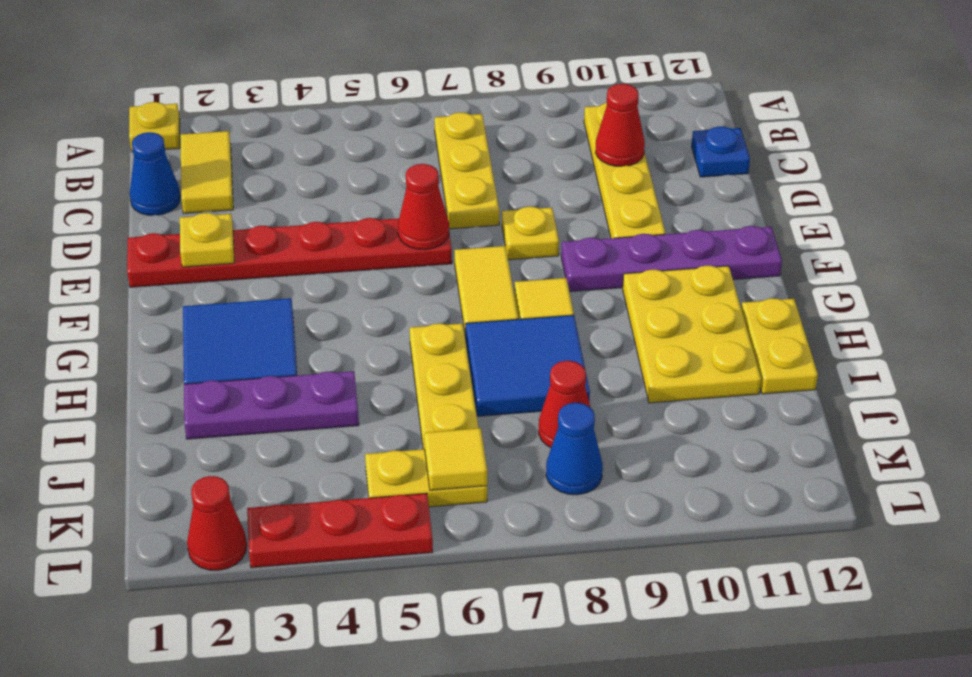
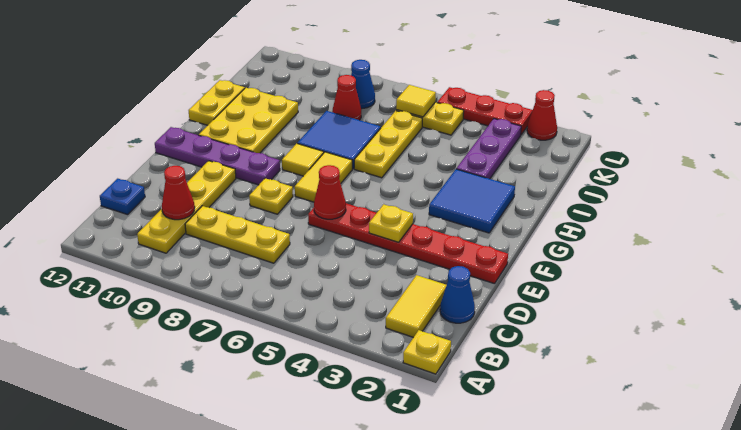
yellow 1x3 plate [435,113,499,229] -> yellow 1x3 plate turned to [185,206,290,263]
yellow 1x1 plate [180,213,234,267] -> yellow 1x1 plate moved to [369,204,413,242]
purple 1x3 plate [184,371,359,439] -> purple 1x3 plate turned to [456,119,521,179]

